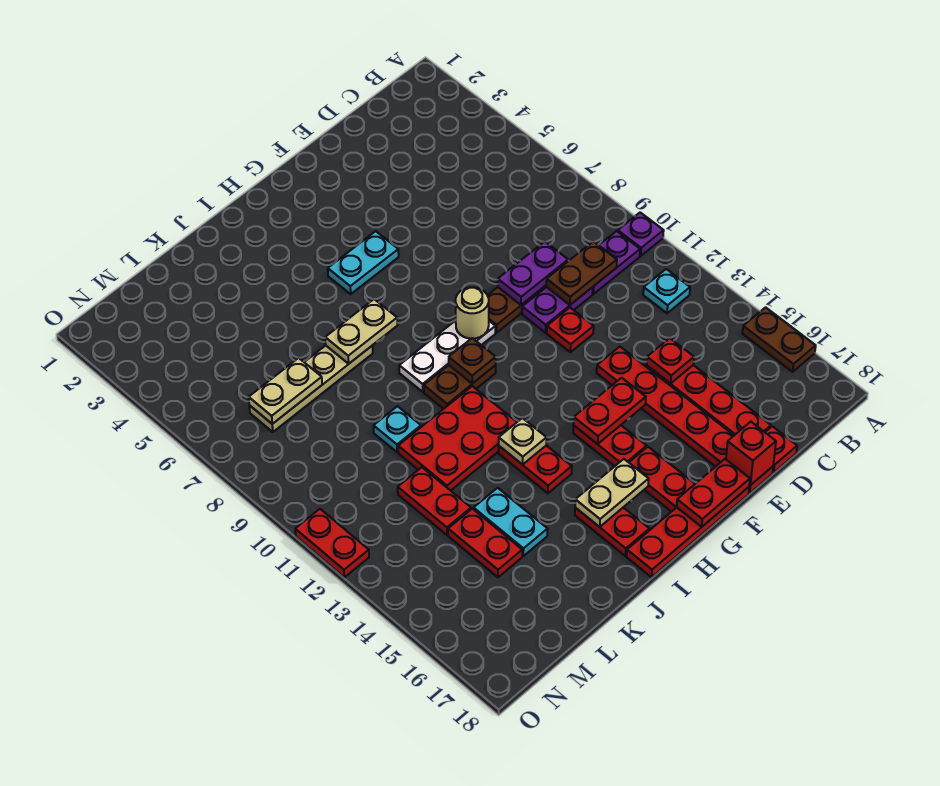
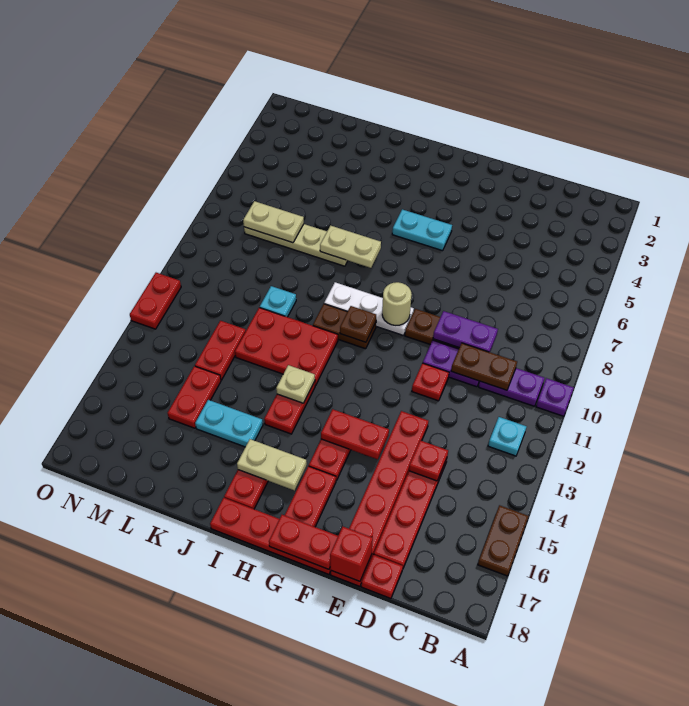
cyan 1x2 plate [474,488,548,556] -> cyan 1x2 plate turned to [195,400,263,447]

